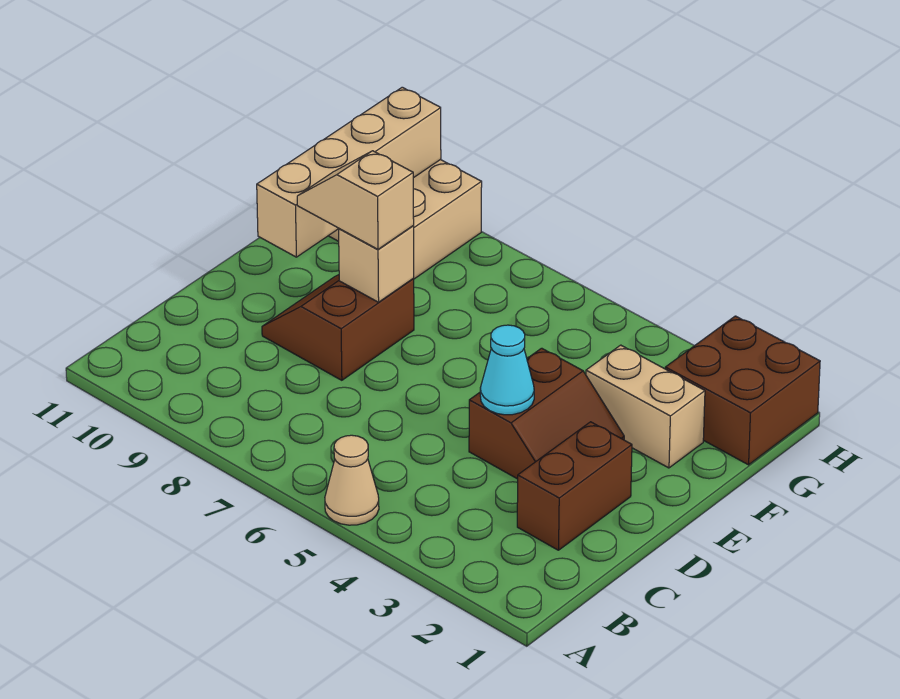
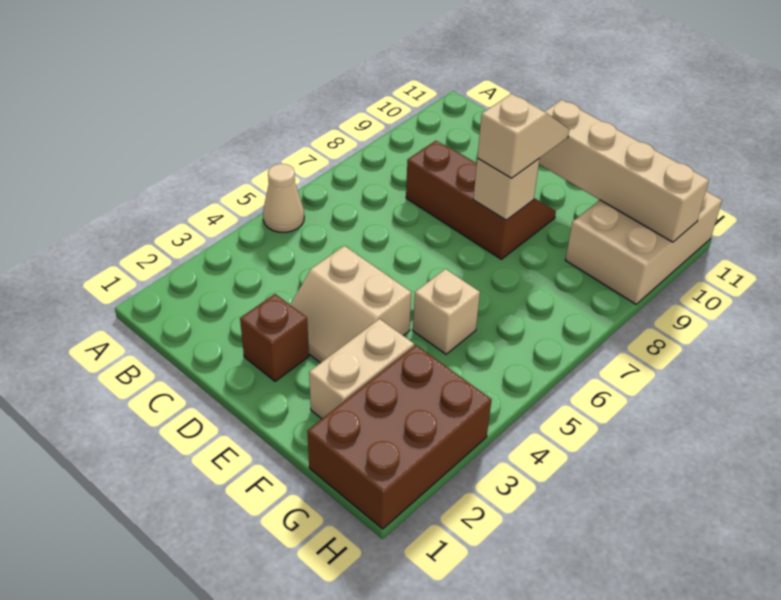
brown 1x2 brick [517,422,632,550] -> brown 1x1 brick [240,294,309,381]
brown 2x2 slope [469,348,624,479] -> tan 2x2 slope [290,246,411,363]
cyan 1x1 cone [480,325,534,415] -> none
brown 2x2 slope [262,275,414,380] -> brown 2x3 slope [406,141,556,259]
none -> tan 1x1 brick [413,269,480,354]
brown 2x2 brick [665,316,820,465] -> brown 2x3 brick [307,345,492,529]

